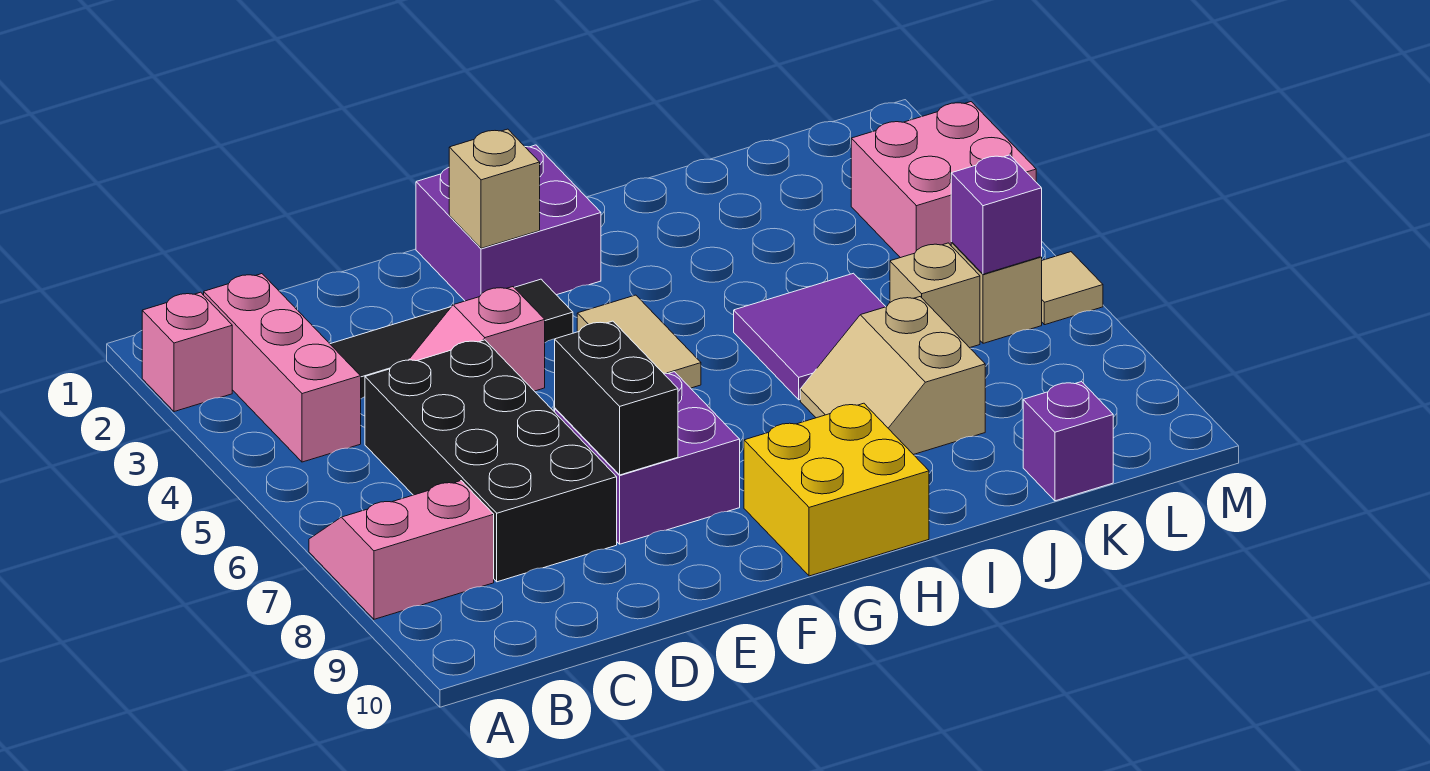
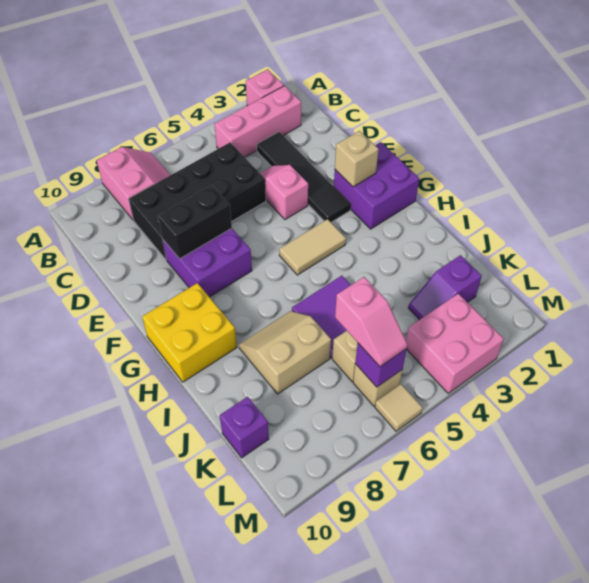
none -> purple 1x2 slope [408,255,482,320]
none -> pink 1x2 slope [335,277,407,367]

